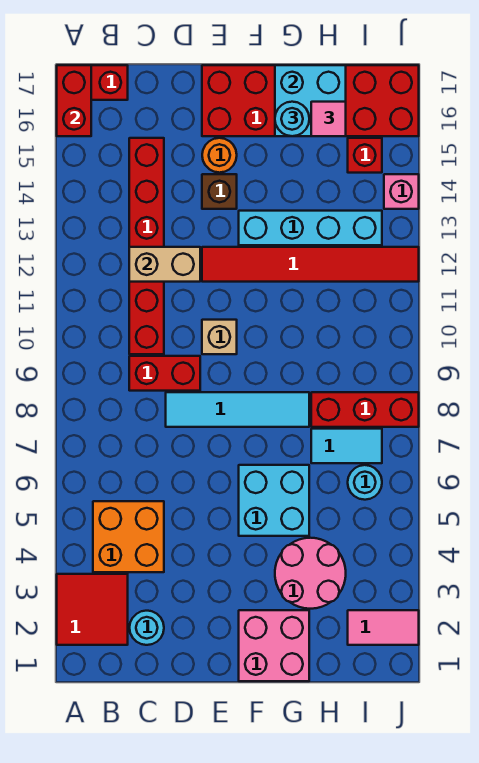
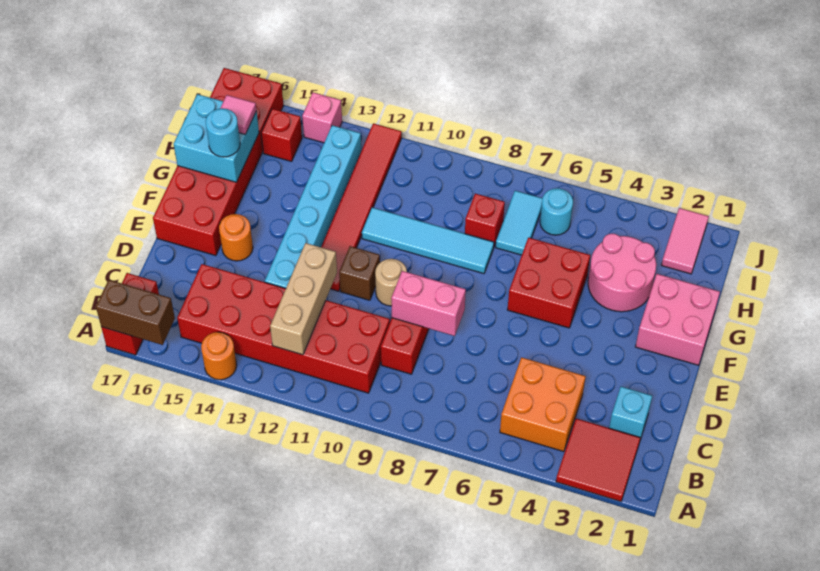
none -> orange 1x1 round brick [201,332,237,380]
red 1x2 brick [57,65,91,136] -> brown 1x2 brick [96,280,175,345]
cyan 1x1 round brick [130,611,164,645] -> cyan 1x1 brick [609,387,652,439]
red 1x6 brick [129,138,164,354] -> red 2x6 brick [177,264,390,393]
tan 1x2 brick [129,247,200,282] -> tan 1x3 brick [270,243,337,355]
cyan 1x4 tile [166,392,309,427] -> cyan 1x4 tile turned to [362,208,494,274]
none -> pink 1x2 brick [391,271,466,336]
tan 1x1 brick [202,320,237,354] -> tan 1x1 round brick [375,259,407,306]
brown 1x1 brick [202,174,237,209] -> brown 1x1 brick moved to [339,246,380,300]
cyan 2x2 brick [239,465,309,536] -> red 2x2 brick [508,238,590,328]
cyan 1x4 brick [239,211,382,245] -> cyan 1x6 brick [265,125,361,288]
red 1x3 brick [311,392,419,427] -> red 1x1 brick [465,194,505,246]

